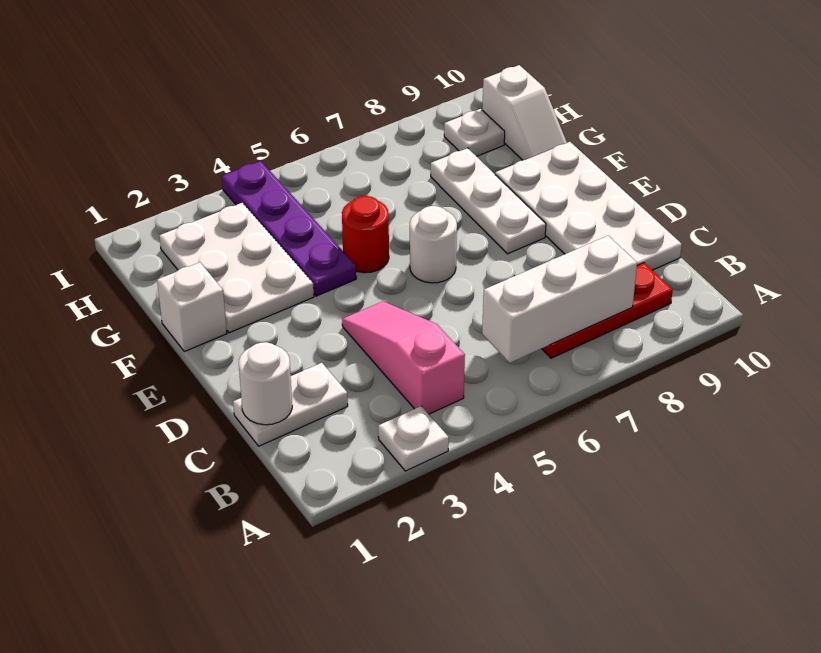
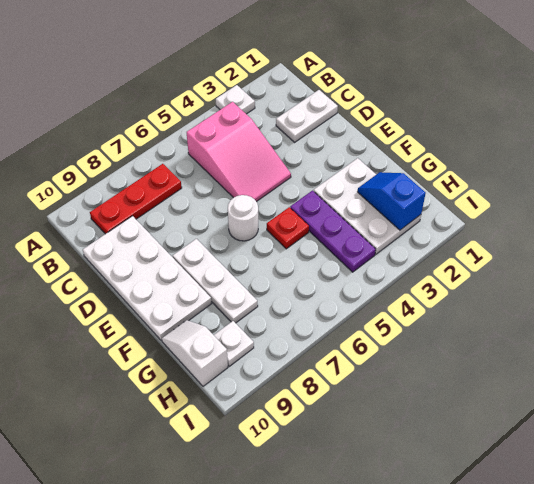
pink 1x3 slope [342,301,465,414] -> pink 2x3 slope [187,102,291,202]
white 1x3 brick [482,236,637,363] -> none
white 1x1 round brick [239,342,292,425] -> none
white 1x1 brick [157,262,227,351] -> none
purple 1x4 plate [222,161,356,296] -> purple 1x3 plate [290,191,376,272]
red 1x1 round brick [342,196,389,273] -> red 1x1 plate [267,207,309,249]
none -> blue 1x2 slope [358,172,426,230]

